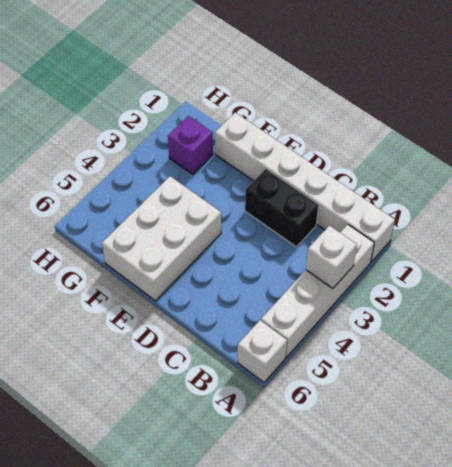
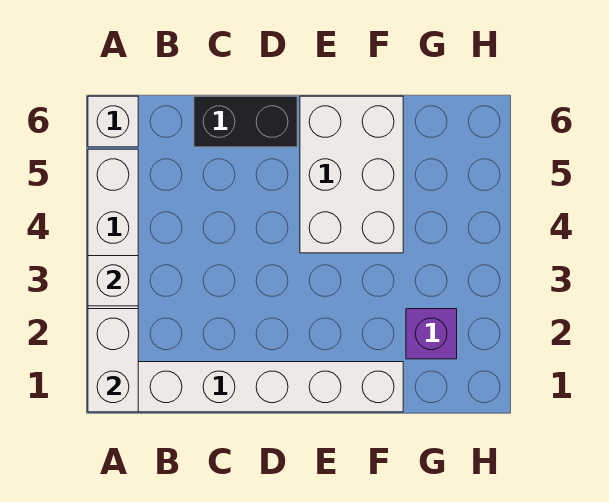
none -> white 1x2 brick [88,309,138,412]
black 1x2 brick [245,169,319,247] -> black 1x2 brick moved to [194,96,297,147]

